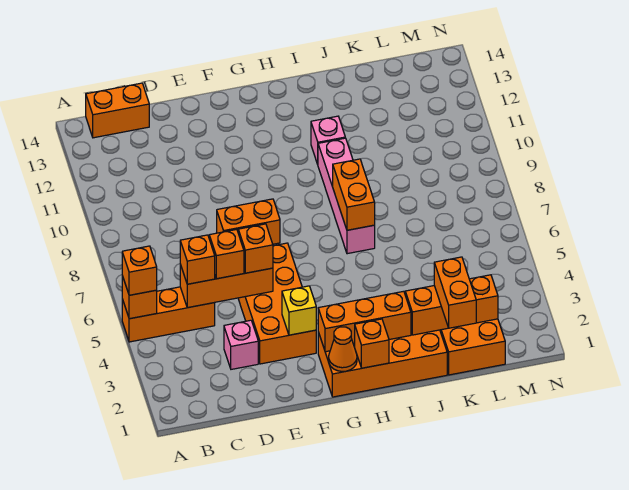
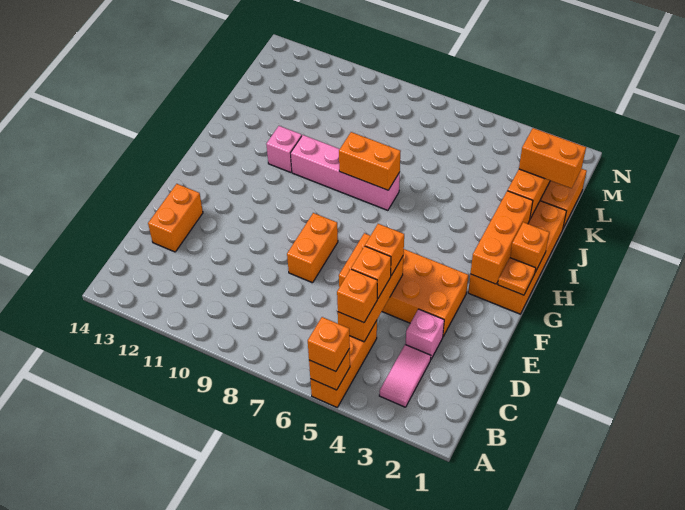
none -> pink 1x2 tile [379,344,431,407]
orange 1x2 brick [86,83,149,138] -> orange 1x2 brick moved to [148,184,203,252]
yellow 1x1 brick [282,286,316,335] -> none
orange 1x1 cone [329,327,357,371] -> orange 1x1 plate [498,258,536,295]

